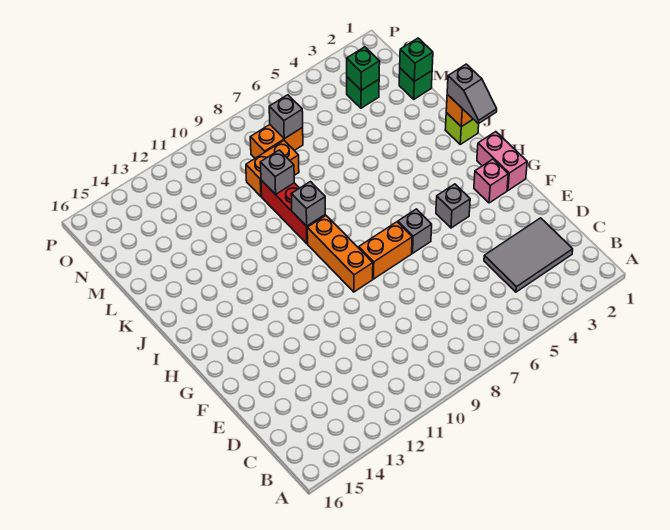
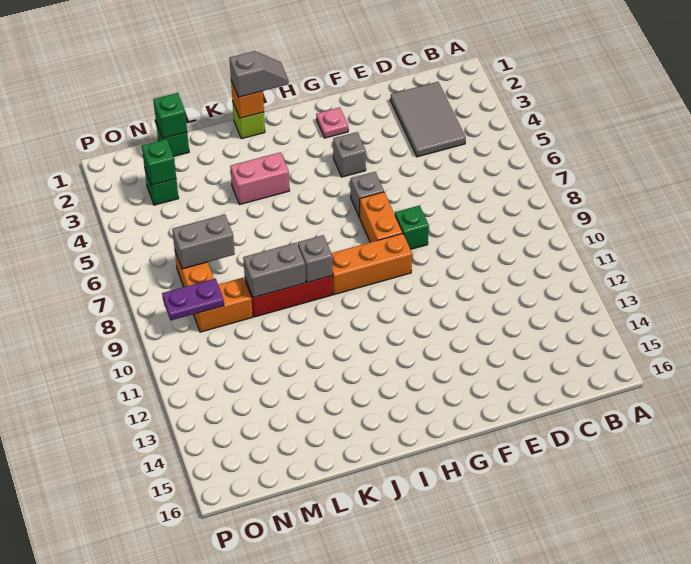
none -> green 1x1 brick [395,205,429,249]
pink 1x2 brick [477,132,527,190] -> pink 1x2 brick moved to [230,152,289,205]
pink 1x1 brick [474,159,508,203] -> pink 1x1 plate [316,107,348,138]
grey 1x1 brick [260,150,294,194] -> grey 1x2 brick [243,243,306,298]
orange 1x2 brick [246,141,299,196] -> orange 1x2 brick turned to [194,278,253,332]
grey 1x1 brick [269,95,303,139] -> grey 1x2 brick [172,214,235,269]
none -> purple 1x2 plate [162,278,224,320]

